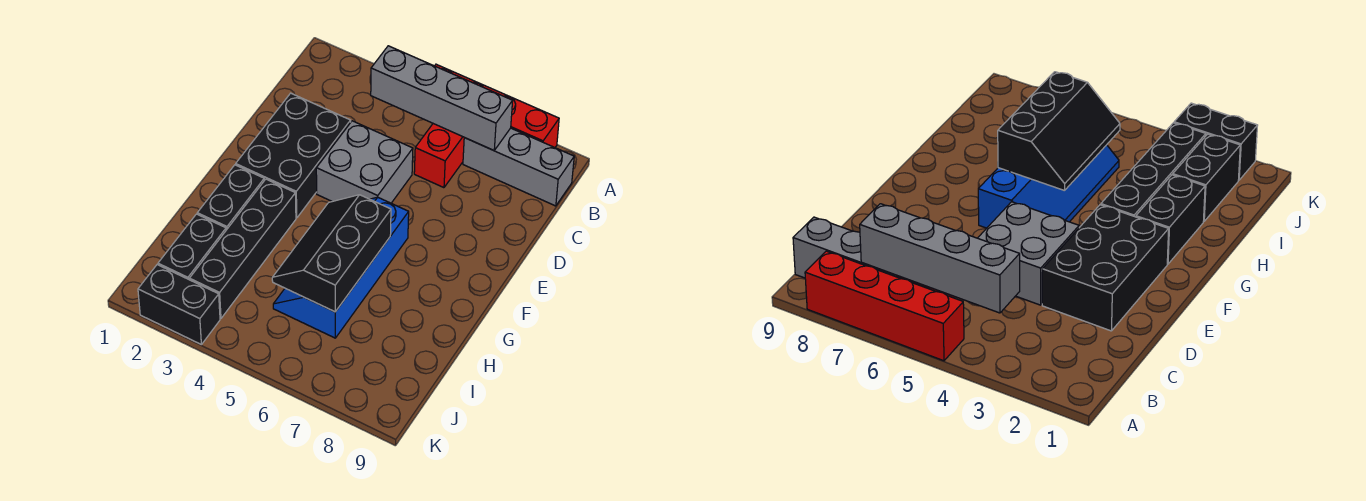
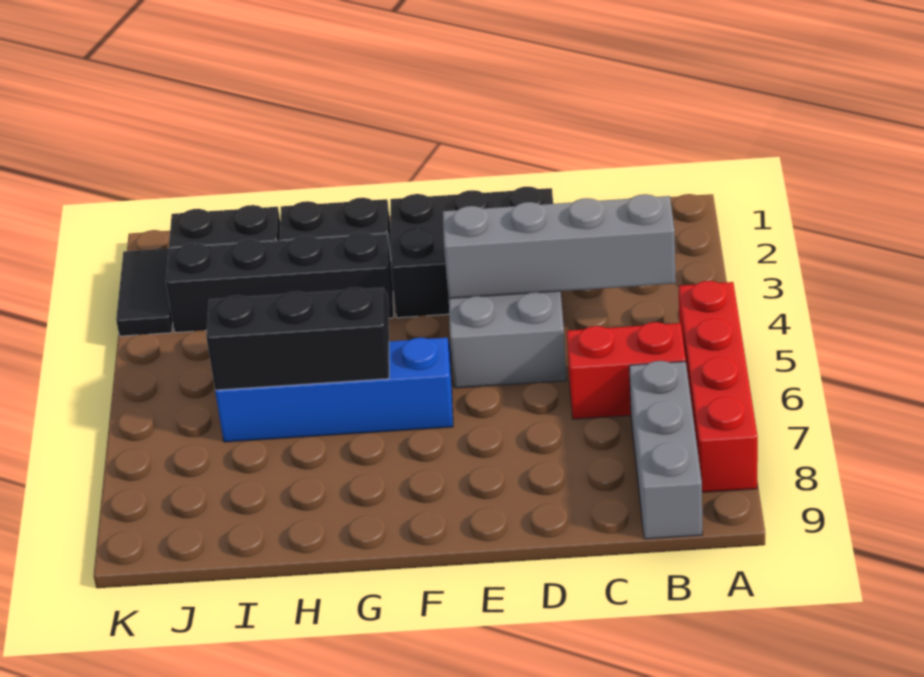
grey 1x4 brick [371,46,513,150] -> grey 1x4 brick turned to [443,194,676,299]
black 1x2 brick [138,265,220,344] -> black 1x2 tile [116,248,173,336]

